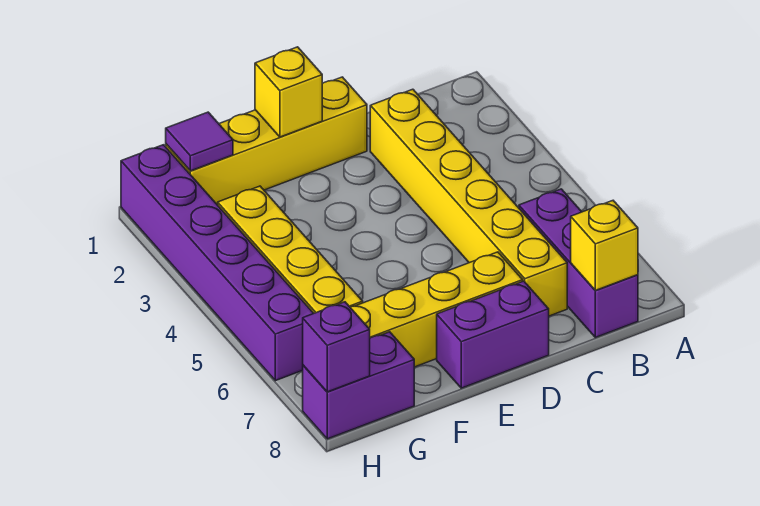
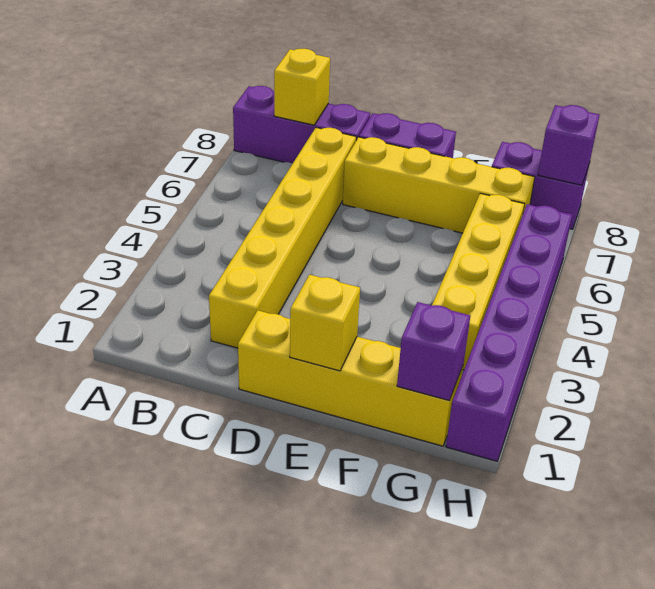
purple 1x3 brick [519,189,638,337] -> purple 1x3 brick turned to [233,86,370,163]
purple 1x1 tile [166,112,233,171] -> purple 1x1 brick [397,302,470,401]

